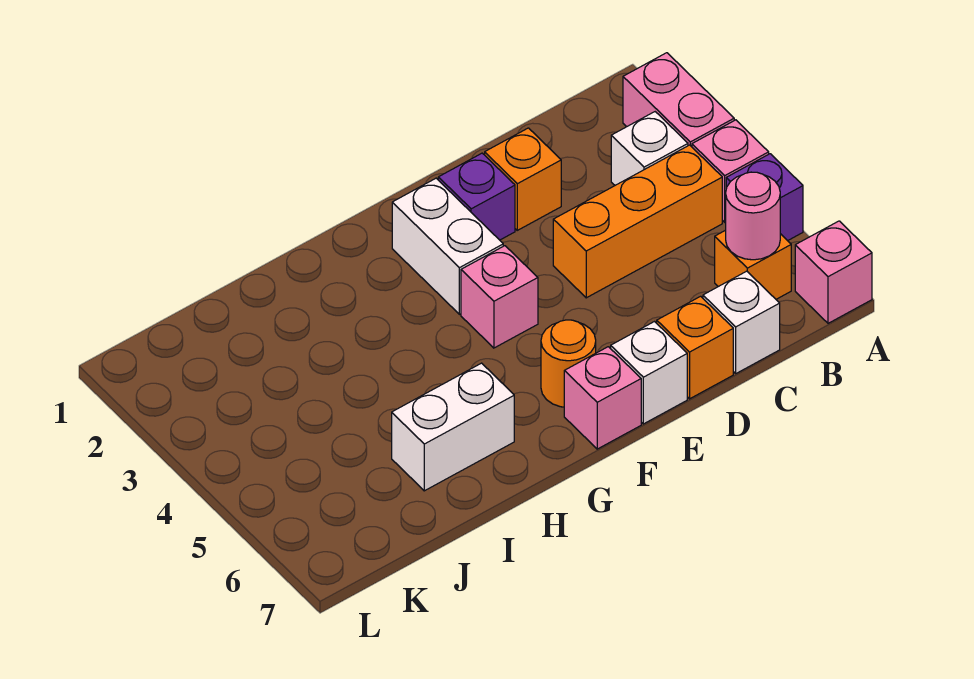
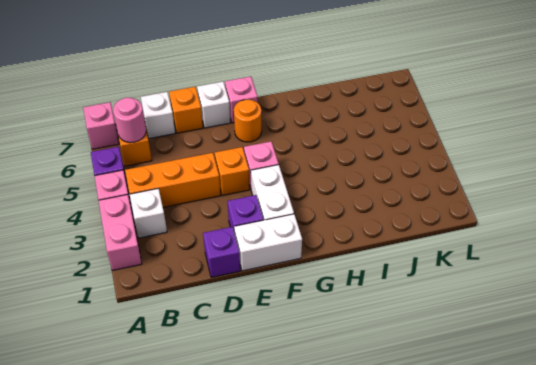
none -> purple 1x1 brick [203,227,240,278]
orange 1x1 brick [485,128,561,230] -> orange 1x1 brick moved to [215,147,250,196]
white 1x2 brick [392,363,514,491] -> white 1x2 brick moved to [234,214,302,271]

